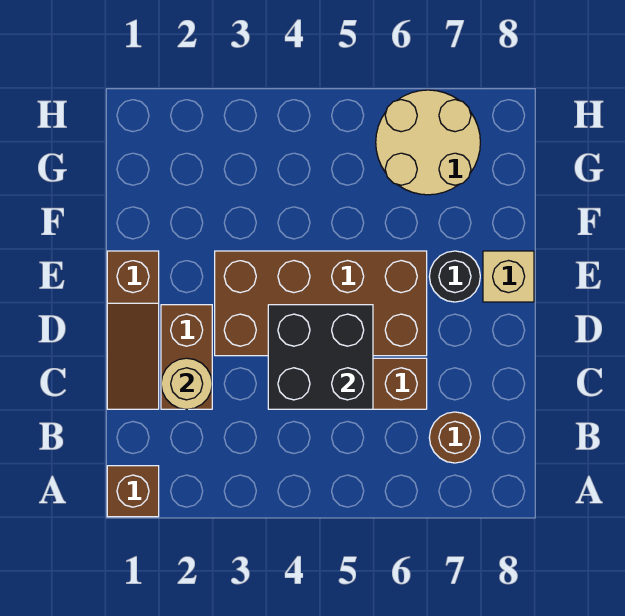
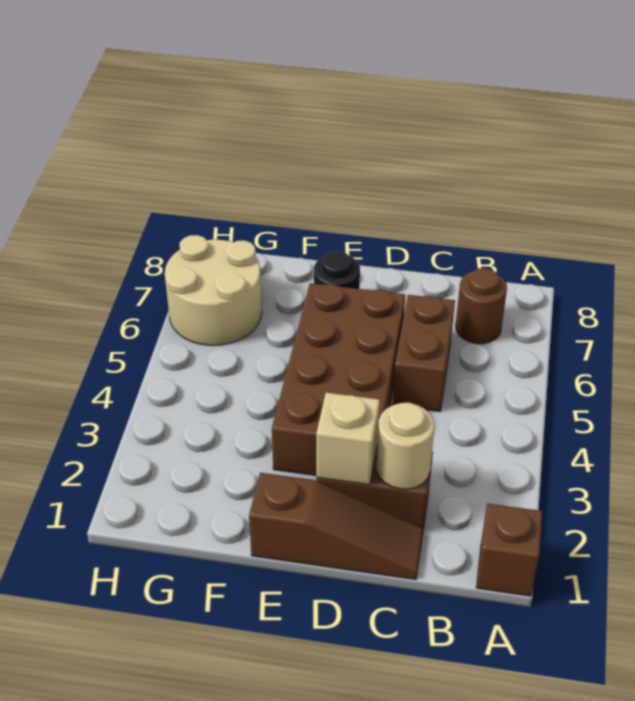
black 2x2 brick [268,305,373,409] -> none
tan 1x1 brick [483,251,534,302] -> tan 1x1 brick moved to [316,393,380,485]

